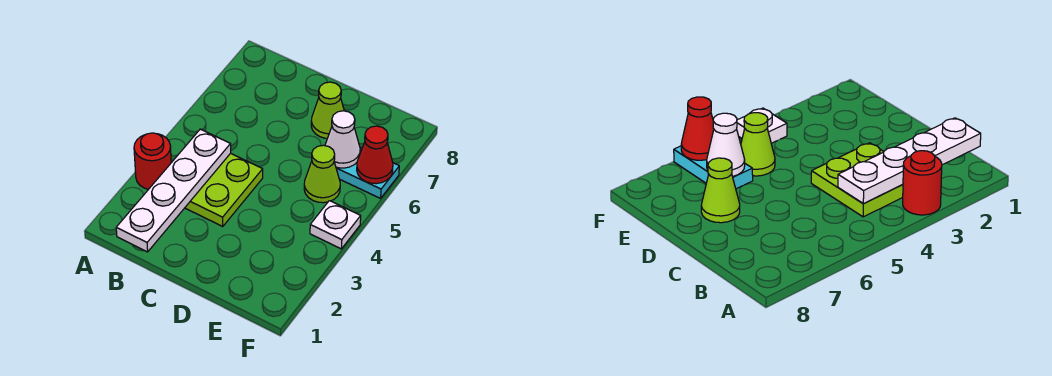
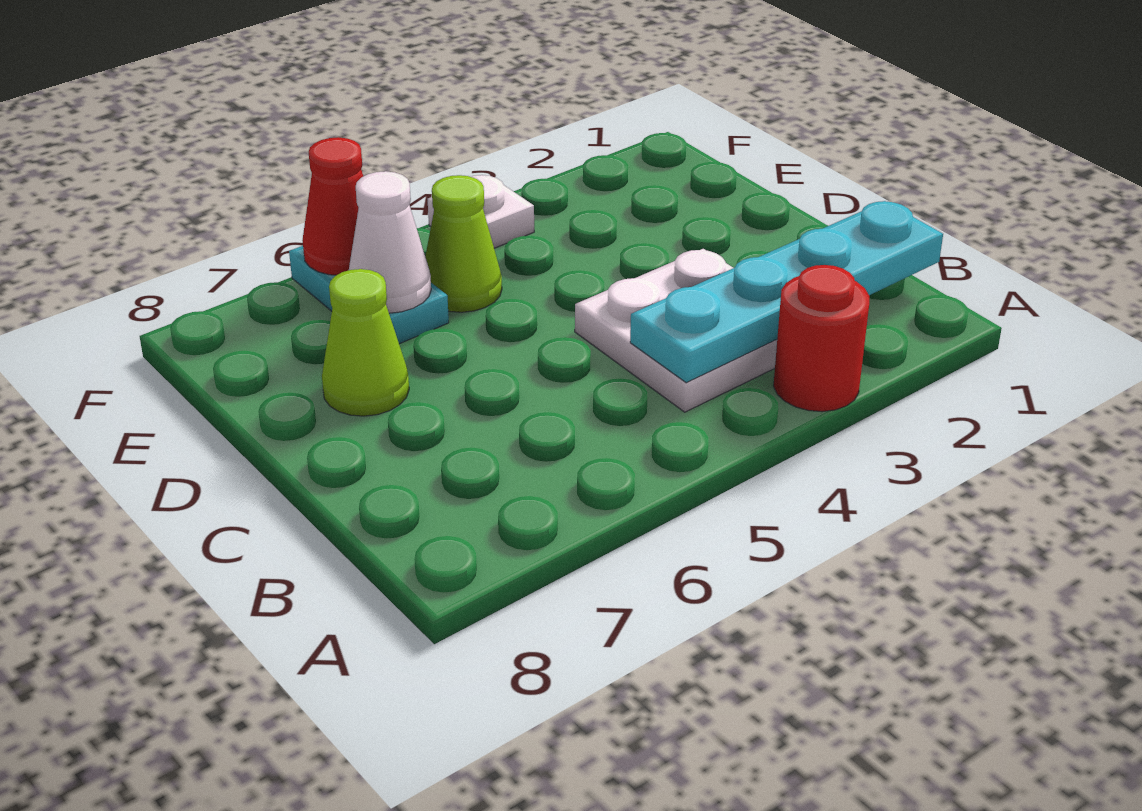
white 1x4 plate [116,129,231,252] -> cyan 1x4 plate [630,201,943,383]
lime 2x2 plate [185,153,263,227] -> white 2x2 plate [575,249,777,412]

